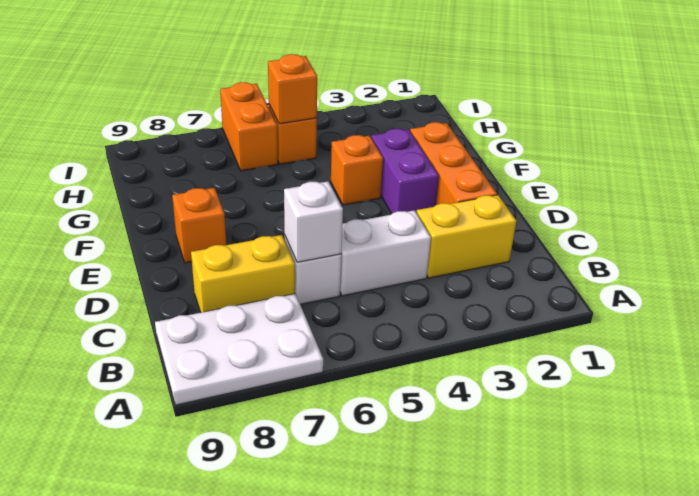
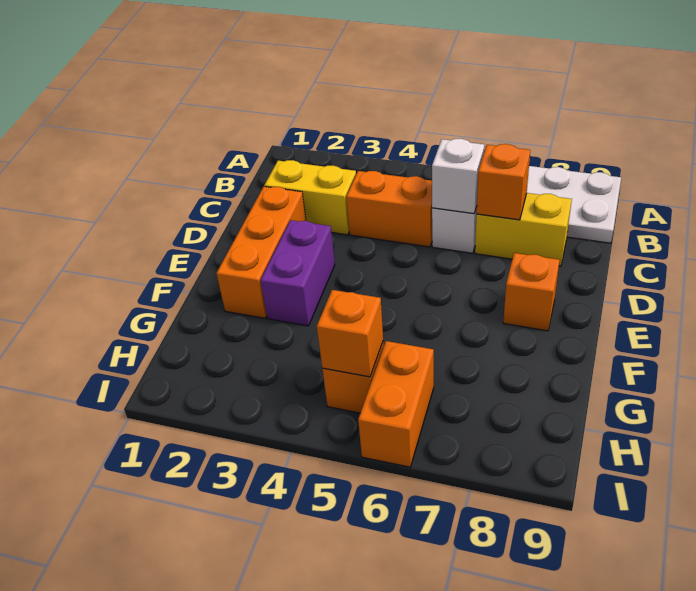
white 1x2 brick [340,210,431,296] -> orange 1x2 brick [346,171,432,247]
orange 1x1 brick [331,135,383,205] -> orange 1x1 brick moved to [477,144,530,220]

